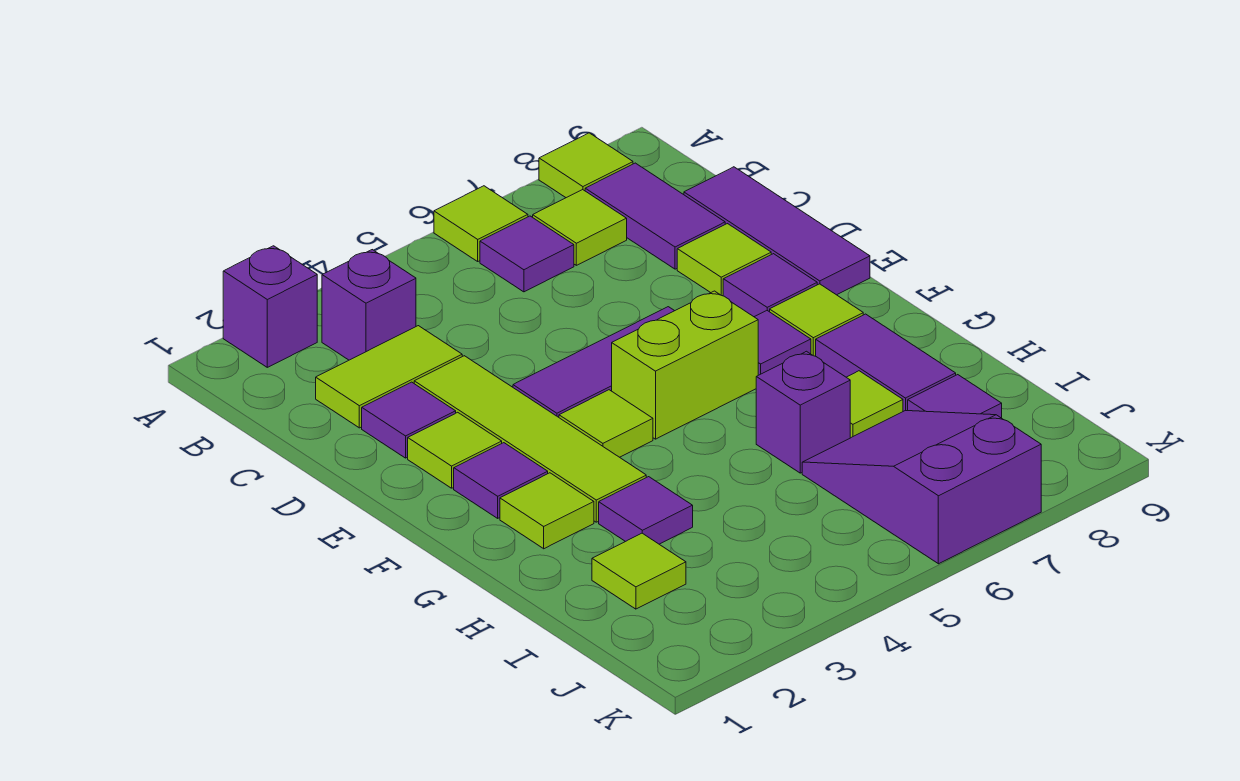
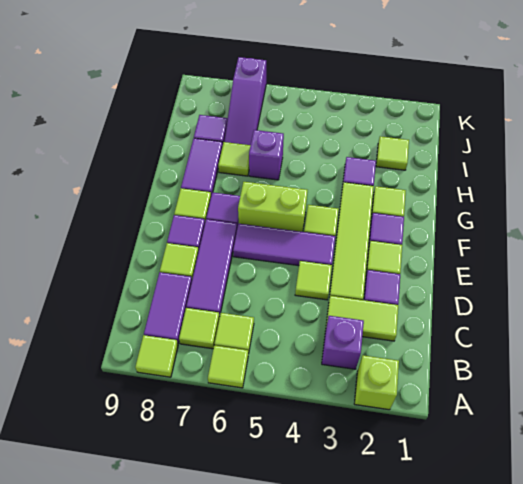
purple 1x1 brick [223,246,317,367] -> lime 1x1 brick [354,355,399,410]
purple 1x1 tile [480,216,574,292] -> lime 1x1 tile [214,313,254,354]
purple 1x3 tile [684,167,870,295] -> purple 1x3 tile moved to [186,219,237,317]
none -> lime 1x1 tile [295,261,332,300]
purple 2x3 slope [802,411,1041,564] -> purple 1x3 slope [224,57,266,145]

